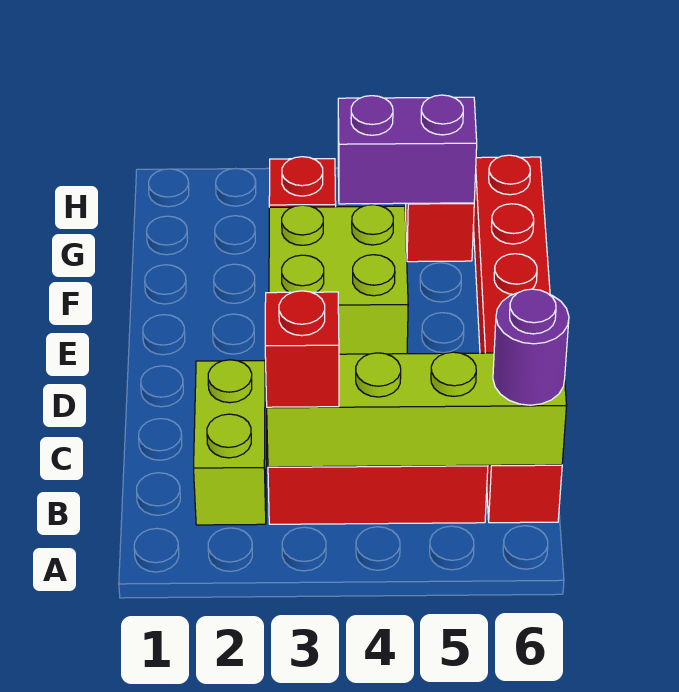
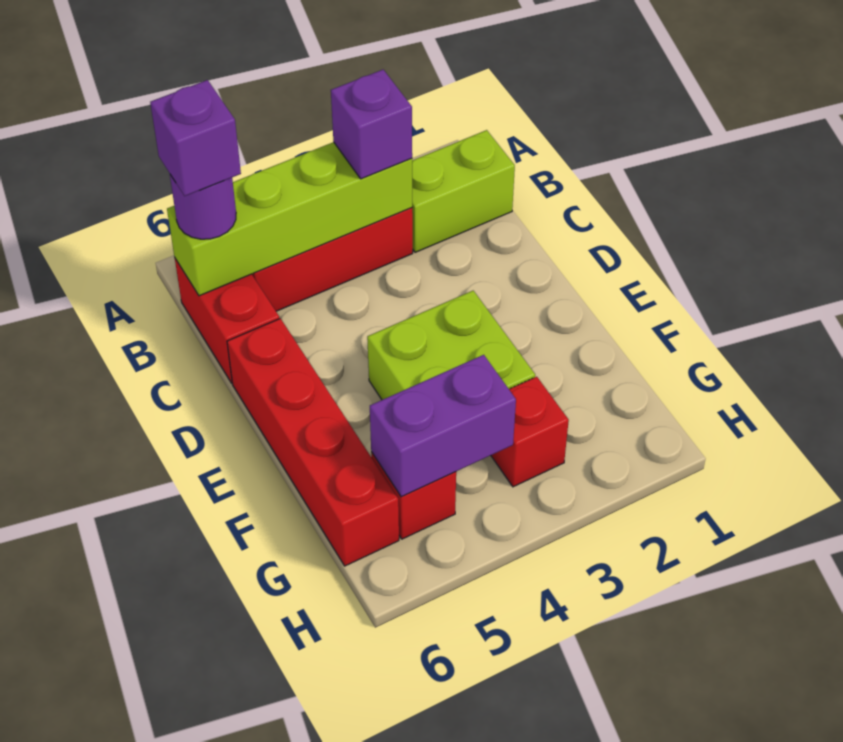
lime 1x2 brick [194,360,266,525] -> lime 1x2 brick turned to [412,130,515,252]
red 1x1 brick [265,291,339,407] -> purple 1x1 brick [331,70,412,179]
none -> purple 1x1 brick [150,80,241,196]

